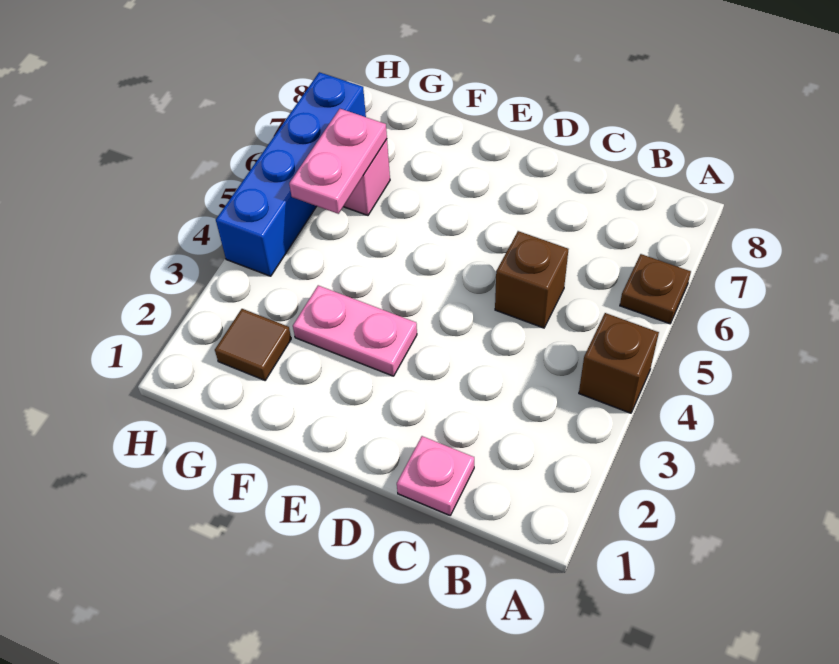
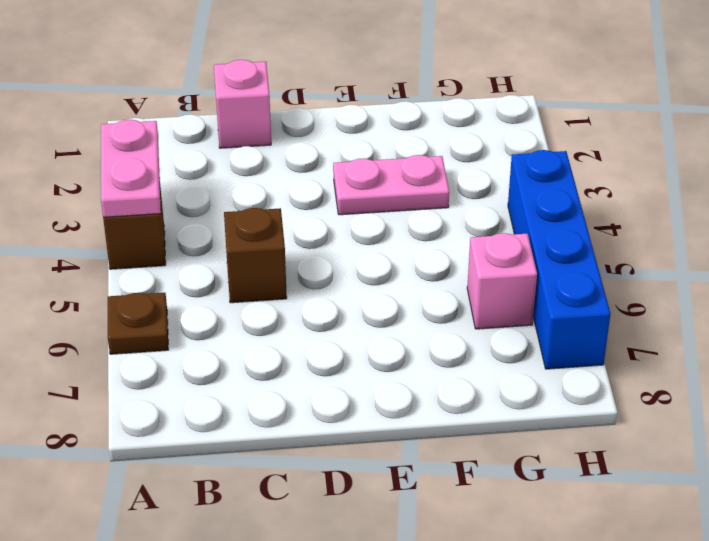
pink 1x1 plate [397,436,474,515] -> pink 1x1 brick [214,60,271,148]
brown 1x1 tile [215,309,291,380] -> none
pink 1x2 plate [289,109,387,214] -> pink 1x2 plate moved to [101,120,161,218]

